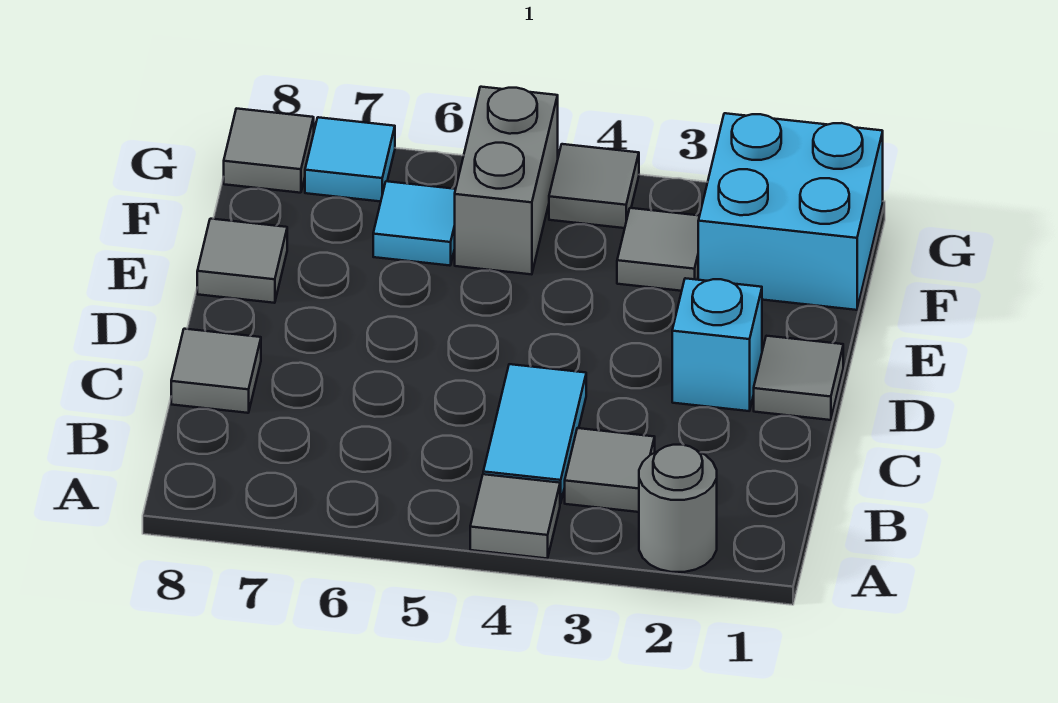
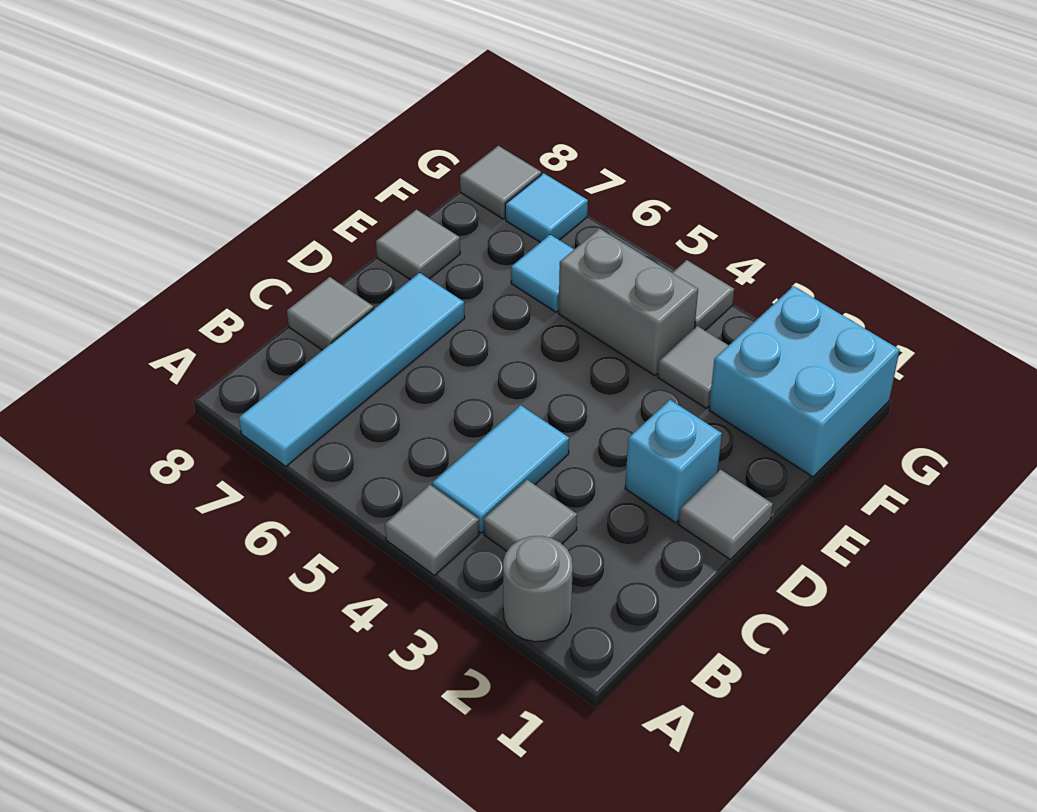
none -> cyan 1x4 tile [239,273,465,467]
grey 1x2 brick [455,87,558,274] -> grey 1x2 brick turned to [559,229,698,376]

